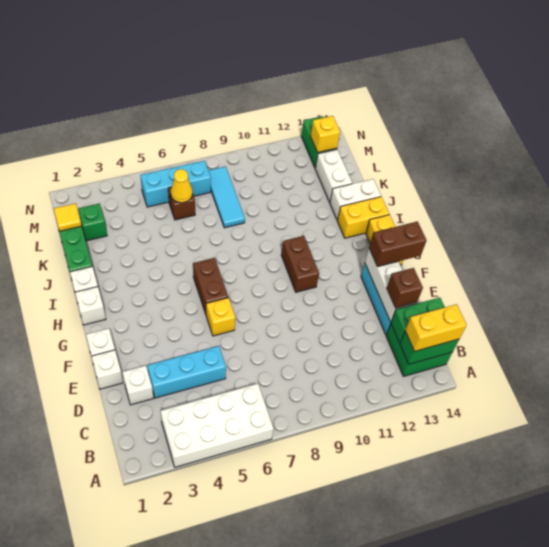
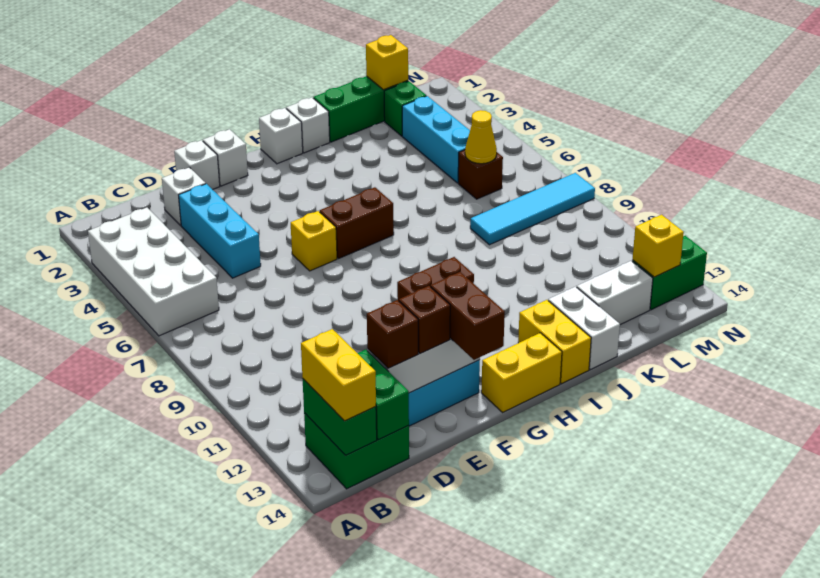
none -> brown 1x1 brick [399,286,450,354]
cyan 1x3 tile [208,166,245,228] -> cyan 1x4 tile [470,173,595,245]
yellow 1x1 tile [54,203,82,231] -> yellow 1x1 brick [366,35,408,90]
cyan 1x3 brick [140,161,211,207] -> cyan 1x3 brick moved to [402,96,470,183]

